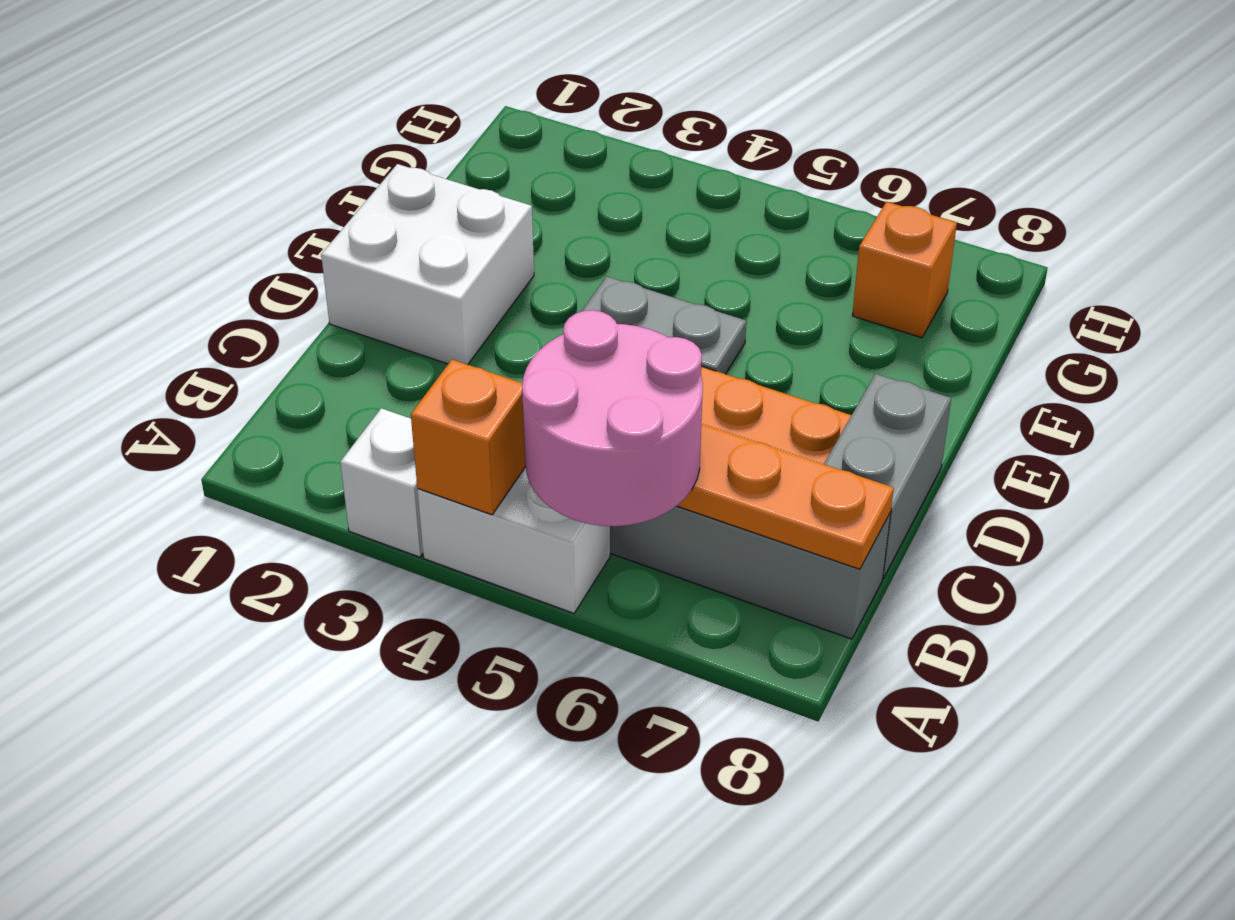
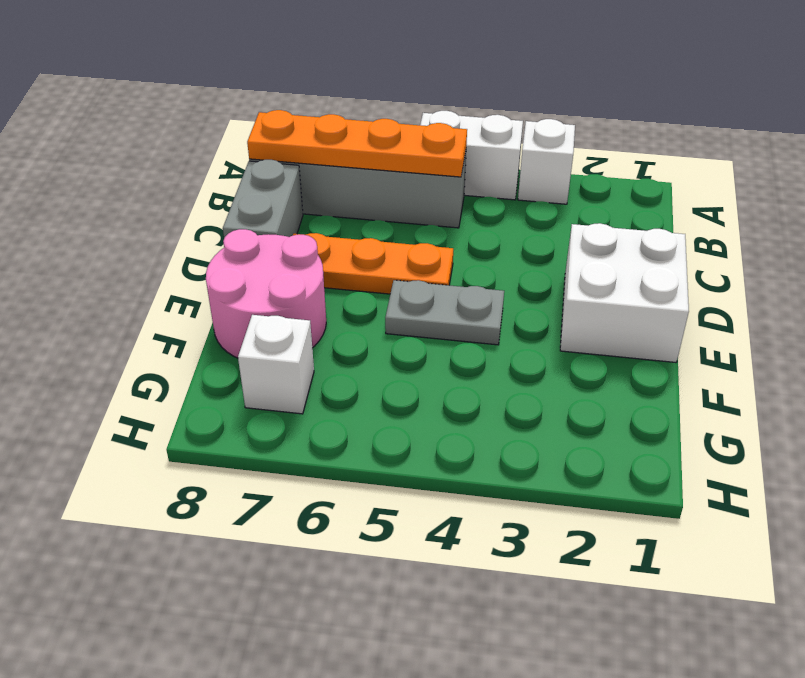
orange 1x1 brick [411,360,526,515] -> none
pink 2x2 round brick [522,310,703,526] -> pink 2x2 round brick moved to [206,229,326,358]
orange 1x1 brick [852,202,957,338] -> white 1x1 brick [238,315,314,414]

